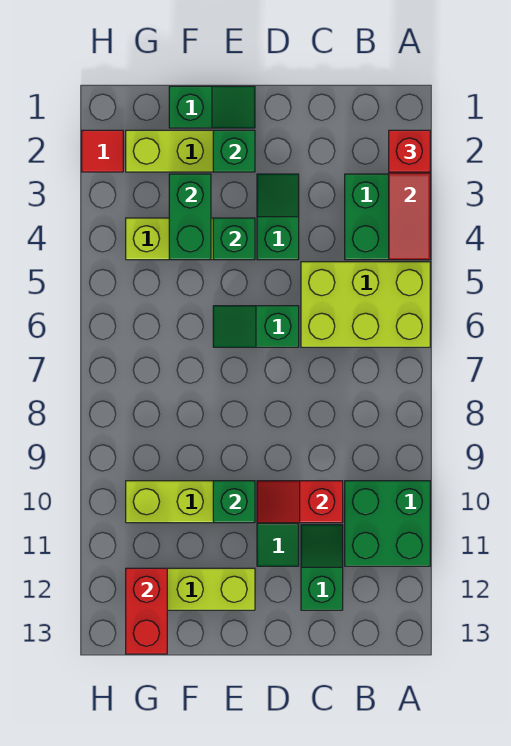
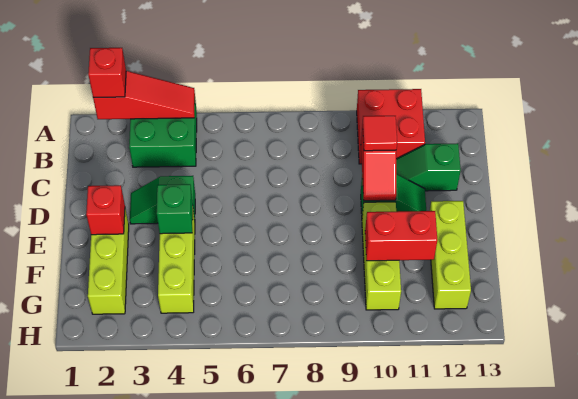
lime 2x3 brick [301,262,430,347] -> none
green 2x2 brick [345,481,430,566] -> red 2x2 brick [357,89,425,164]
green 1x2 slope [213,306,299,347] -> none
green 1x2 slope [169,86,255,128] -> none
green 1x1 brick [213,130,255,172] -> red 1x1 brick [86,185,125,235]
green 1x1 brick [213,481,255,523] -> none
green 1x2 brick [169,174,211,260] -> none
red 1x2 brick [126,568,167,654] -> red 1x2 brick moved to [365,211,437,261]
red 1x1 tile [82,130,123,172] -> red 1x1 tile moved to [363,116,397,151]

